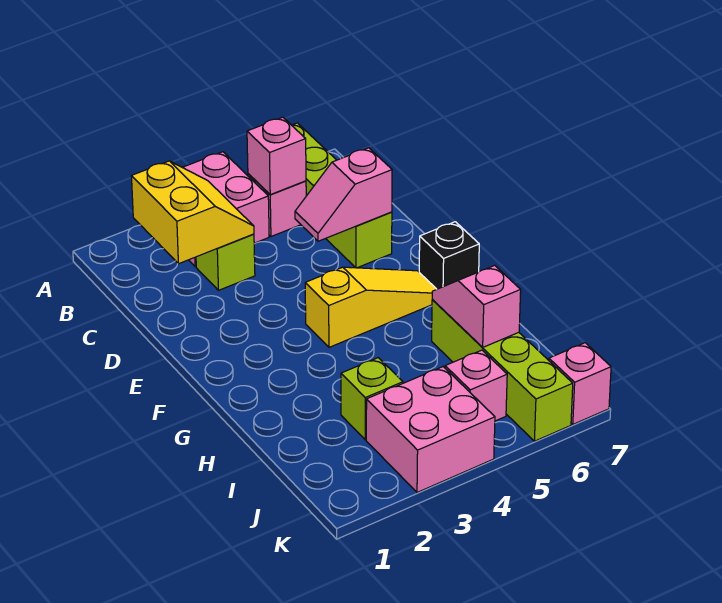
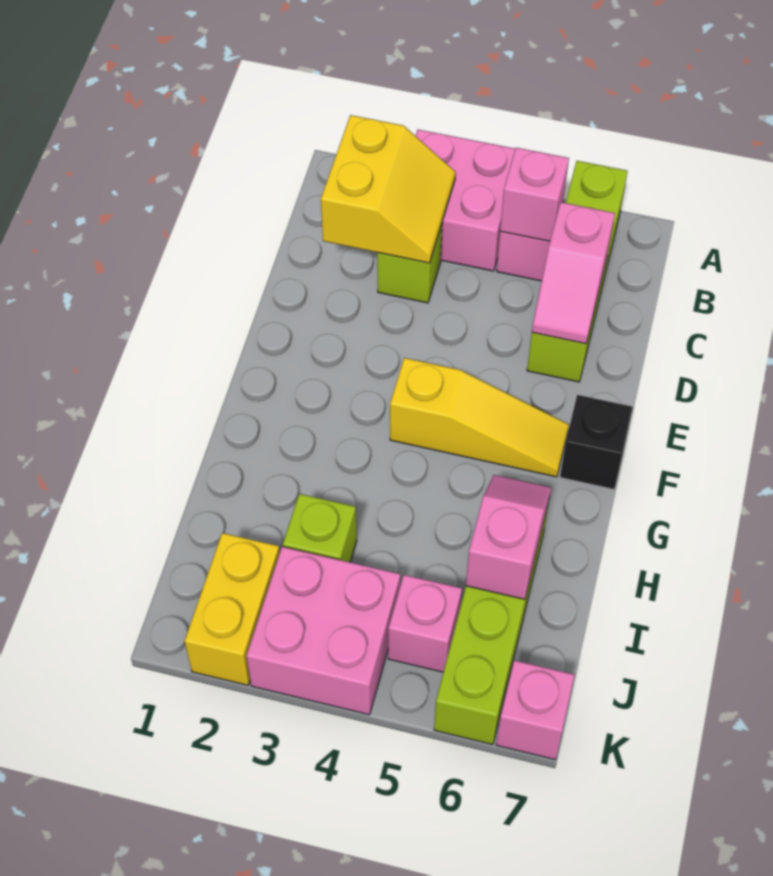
pink 1x2 slope [295,148,392,241] -> pink 1x2 slope turned to [532,202,615,344]
none -> yellow 1x2 brick [185,533,280,685]

